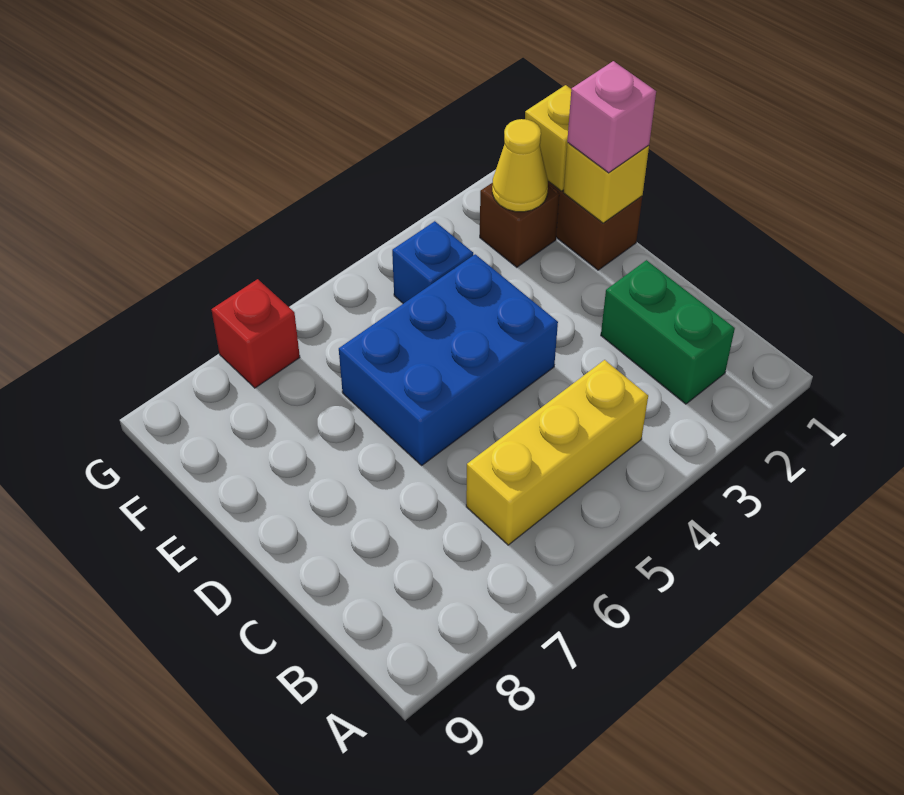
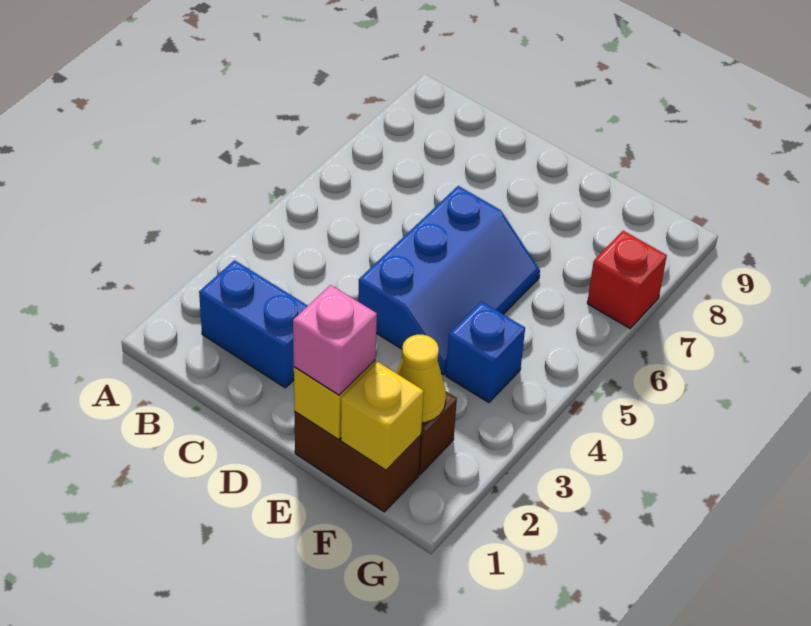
green 1x2 brick [601,260,735,404] -> blue 1x2 brick [199,260,308,388]
yellow 1x3 brick [466,360,648,545] -> none
blue 2x3 brick [339,254,558,465] -> blue 2x3 slope [358,186,540,375]

